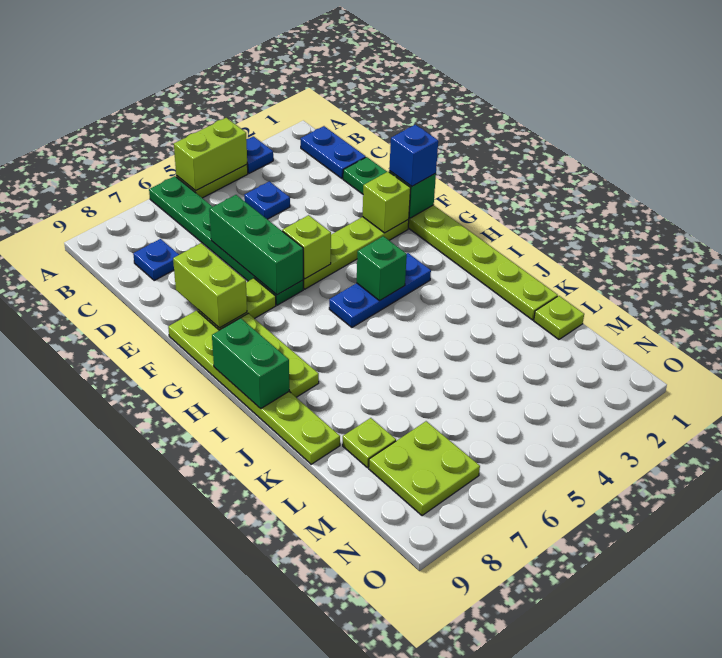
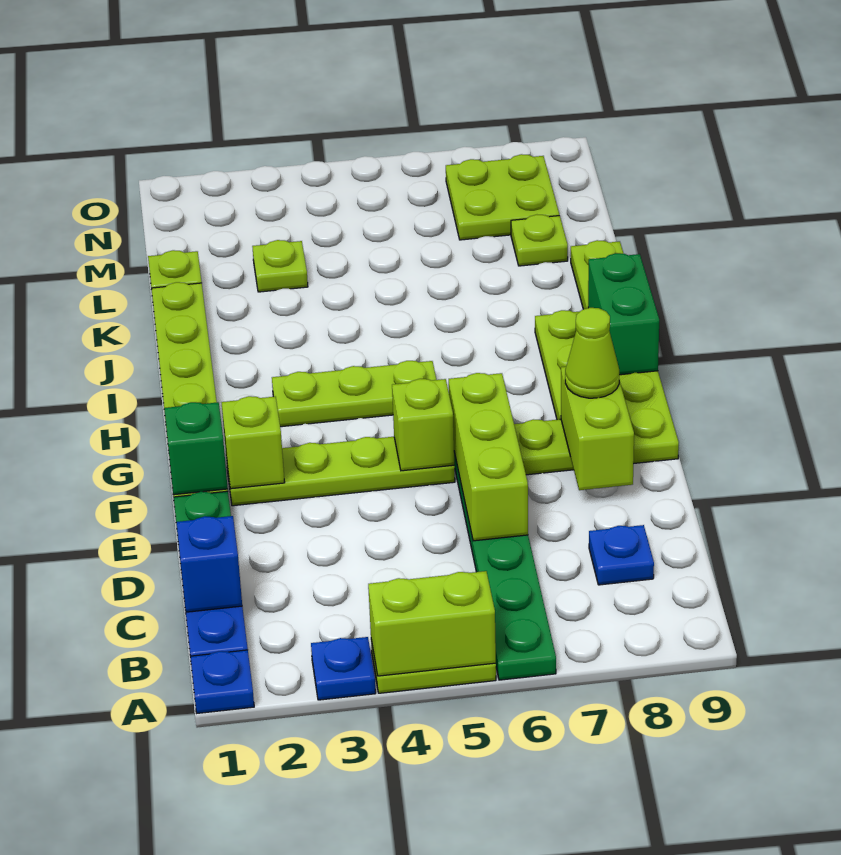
blue 1x1 plate [244,181,290,219] -> blue 1x1 plate moved to [190,650,254,713]
green 1x3 brick [209,195,303,295] -> lime 1x3 brick [449,373,528,541]
blue 1x1 brick [389,125,438,186] -> blue 1x1 brick moved to [176,516,242,612]
none -> lime 1x1 cone [565,308,619,398]
blue 1x3 plate [329,253,431,327] -> lime 1x3 plate [272,361,436,427]
green 1x1 brick [357,236,407,301] -> none
none -> lime 1x1 plate [252,240,308,292]

